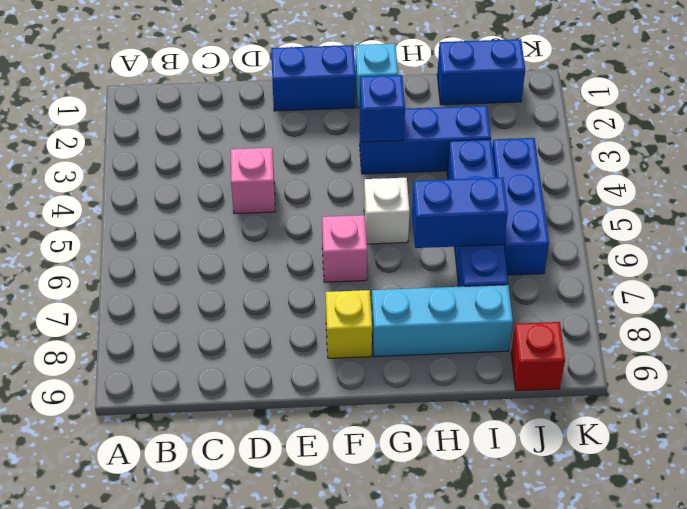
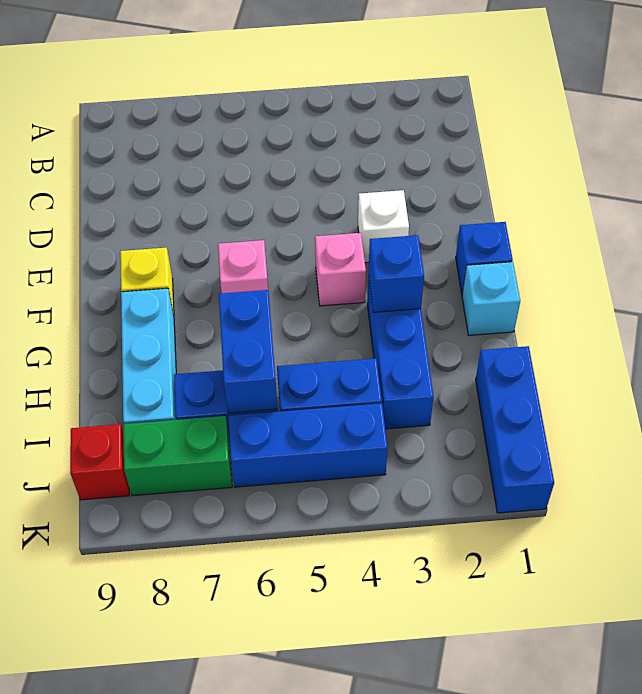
pink 1x1 brick [231,148,275,214] -> pink 1x1 brick moved to [315,233,366,306]
blue 1x2 brick [271,45,356,111] -> blue 1x1 brick [456,222,513,294]
white 1x1 brick [364,178,410,244] -> white 1x1 brick moved to [358,190,409,263]
blue 1x2 brick [437,39,525,105] -> blue 1x3 brick [476,346,554,513]
none -> green 1x2 brick [123,416,232,496]

